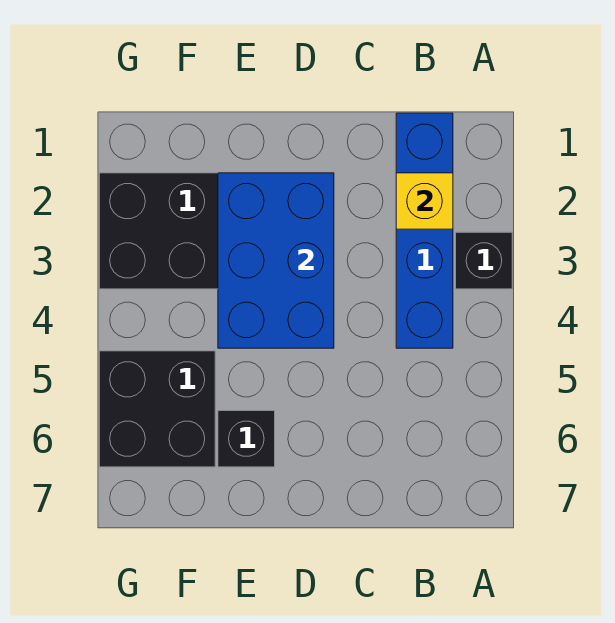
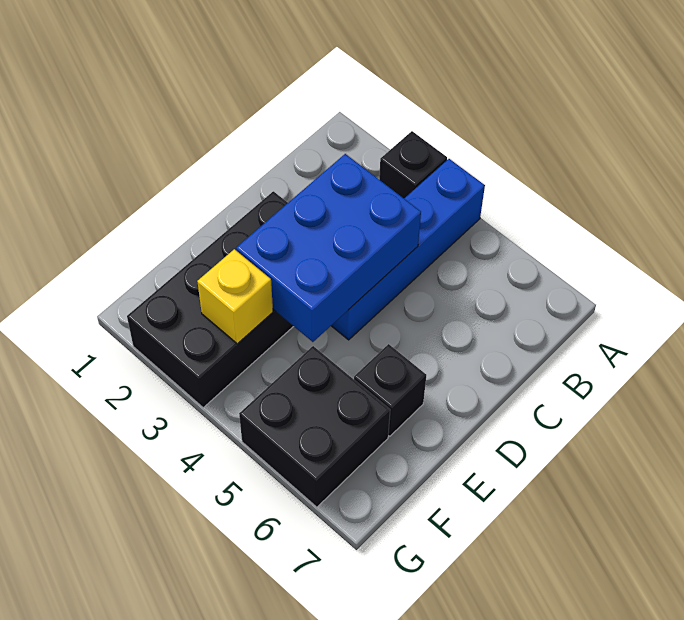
blue 1x4 brick [396,113,453,348] -> blue 1x4 brick turned to [331,159,485,340]
yellow 1x1 brick [396,173,453,229] -> yellow 1x1 brick moved to [197,249,273,344]
blue 2x3 brick [218,173,334,348] -> blue 2x3 brick turned to [236,154,421,342]

